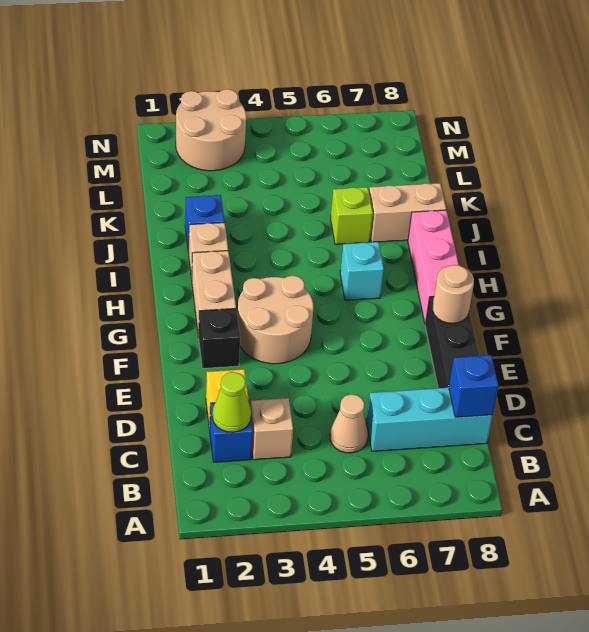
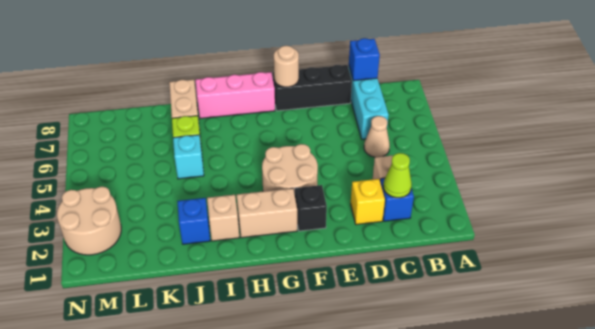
cyan 1x1 brick [340,242,384,300] -> cyan 1x1 brick moved to [173,135,204,179]

